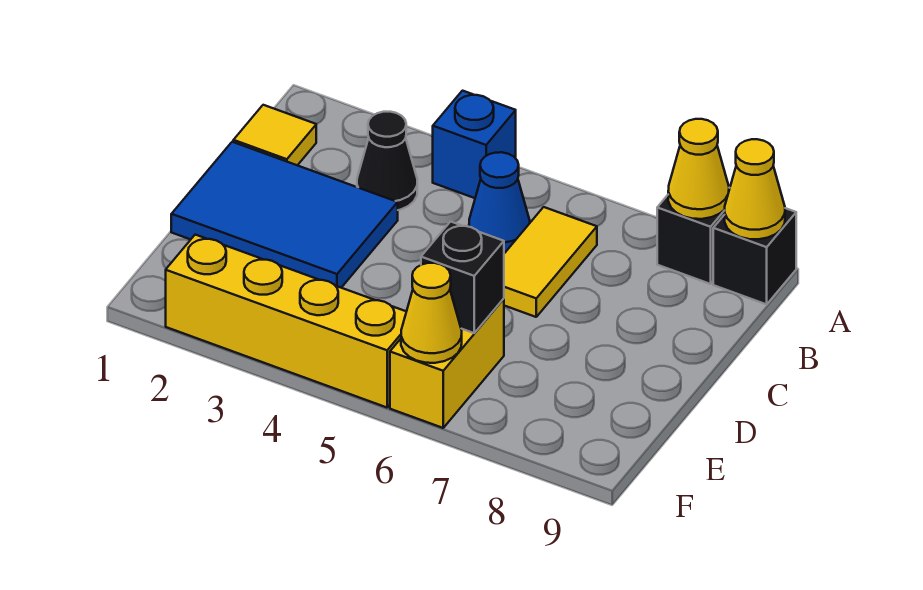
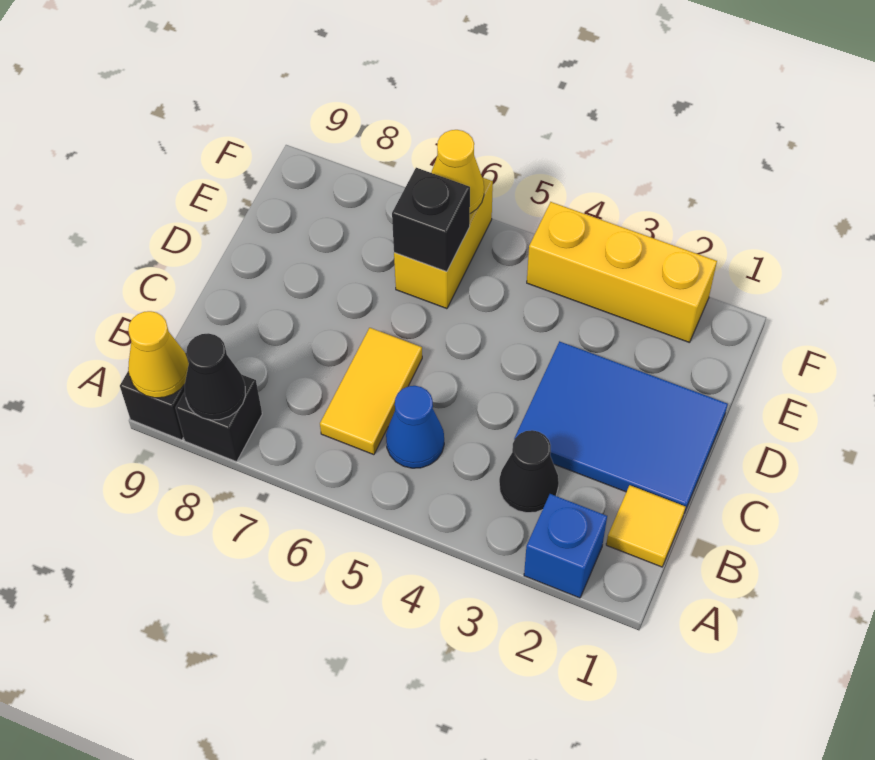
blue 1x1 brick [433,91,516,198] -> blue 1x1 brick moved to [524,494,607,598]
yellow 1x1 cone [668,119,729,219] -> black 1x1 cone [185,333,245,420]
yellow 1x4 brick [166,235,406,407] -> yellow 1x3 brick [527,202,717,343]

